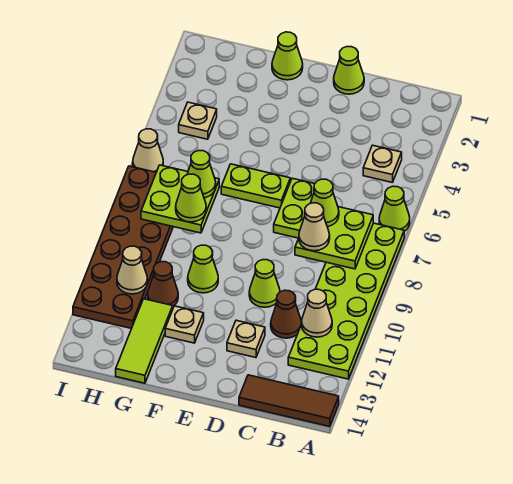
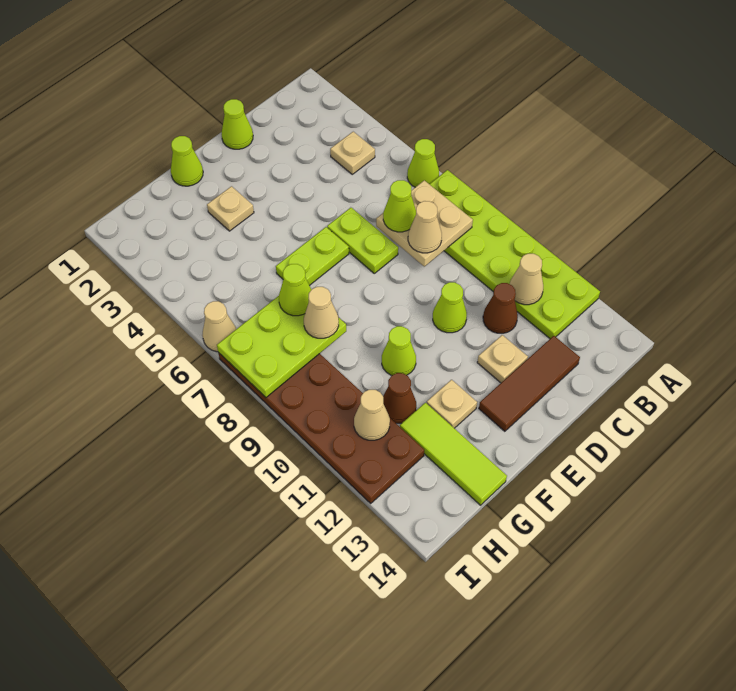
brown 1x3 tile [239,375,339,427] -> brown 1x3 tile moved to [479,336,580,431]
lime 2x2 plate [295,207,373,269] -> tan 2x2 plate [376,180,473,266]
lime 2x2 plate [141,165,219,233] -> lime 2x3 plate [217,296,346,397]
lime 1x1 cone [176,174,206,222] -> tan 1x1 cone [304,287,339,338]
tan 1x1 plate [179,102,217,139] -> tan 1x1 plate moved to [207,186,254,231]

